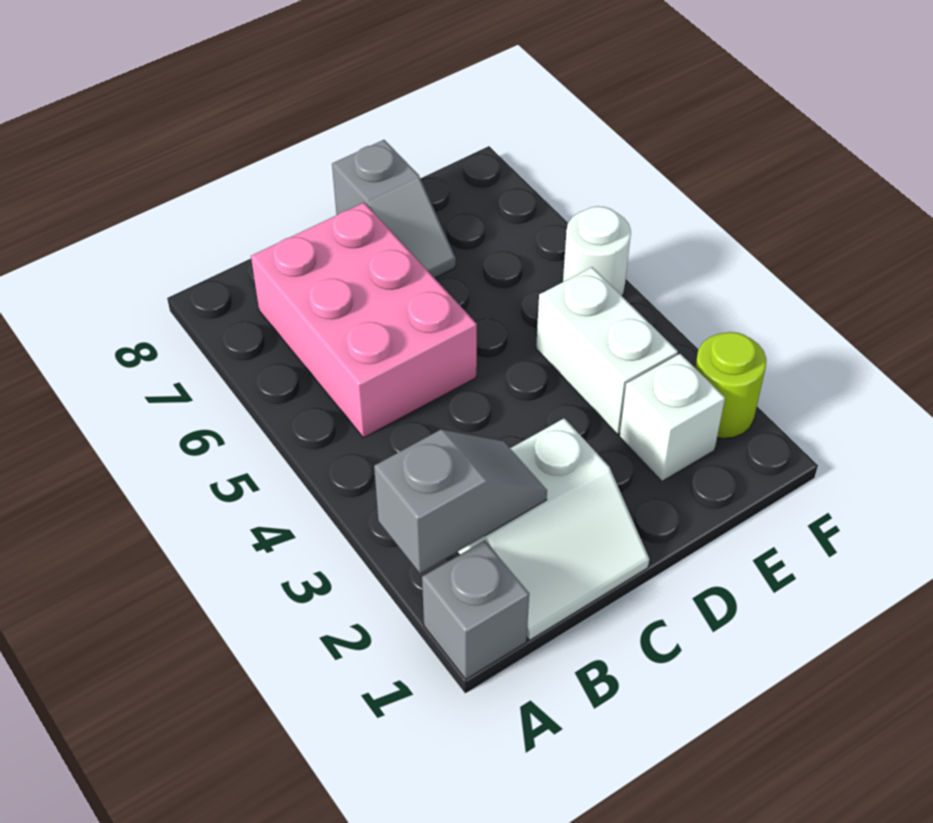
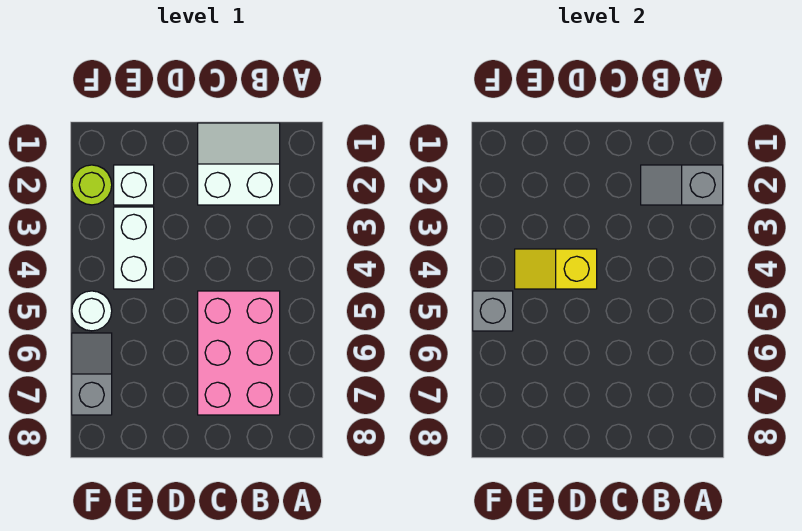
grey 1x1 brick [422,541,529,679] -> grey 1x1 brick moved to [473,291,513,331]
none -> yellow 1x2 slope [515,249,597,289]
grey 1x2 slope [332,140,456,278] -> grey 1x2 slope moved to [72,333,112,415]

